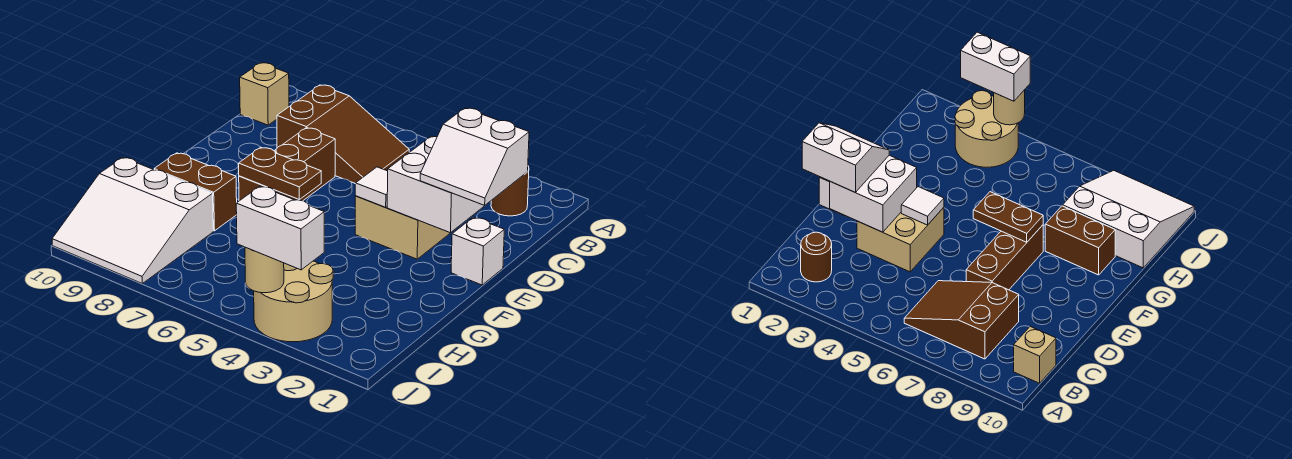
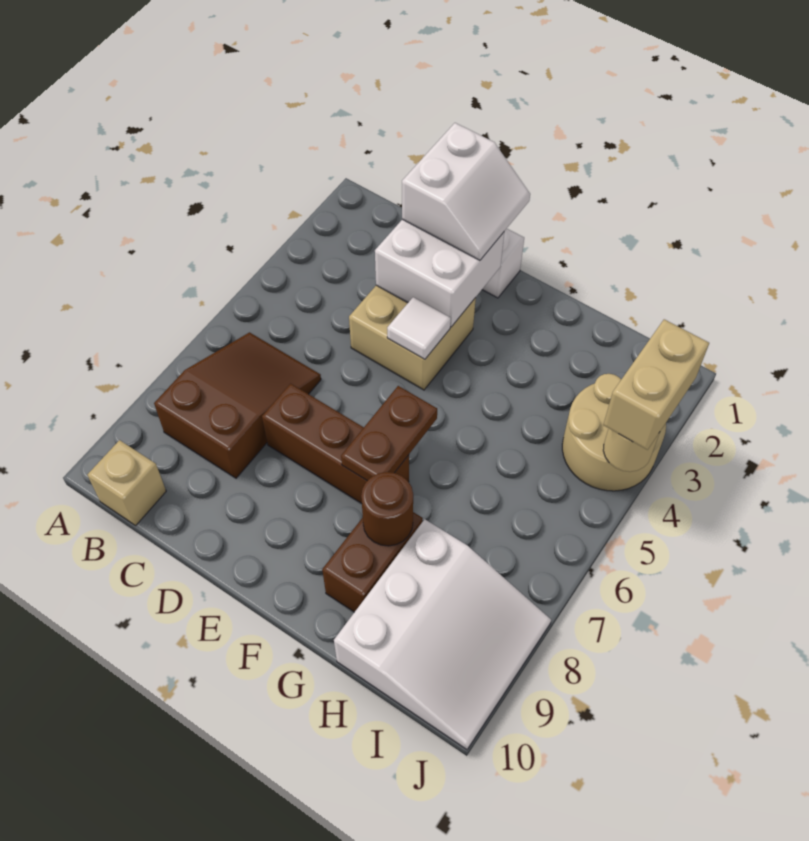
brown 1x1 round brick [491,167,529,216] -> brown 1x1 round brick moved to [361,472,413,546]
white 1x2 brick [236,186,324,270] -> tan 1x2 brick [603,319,709,450]

